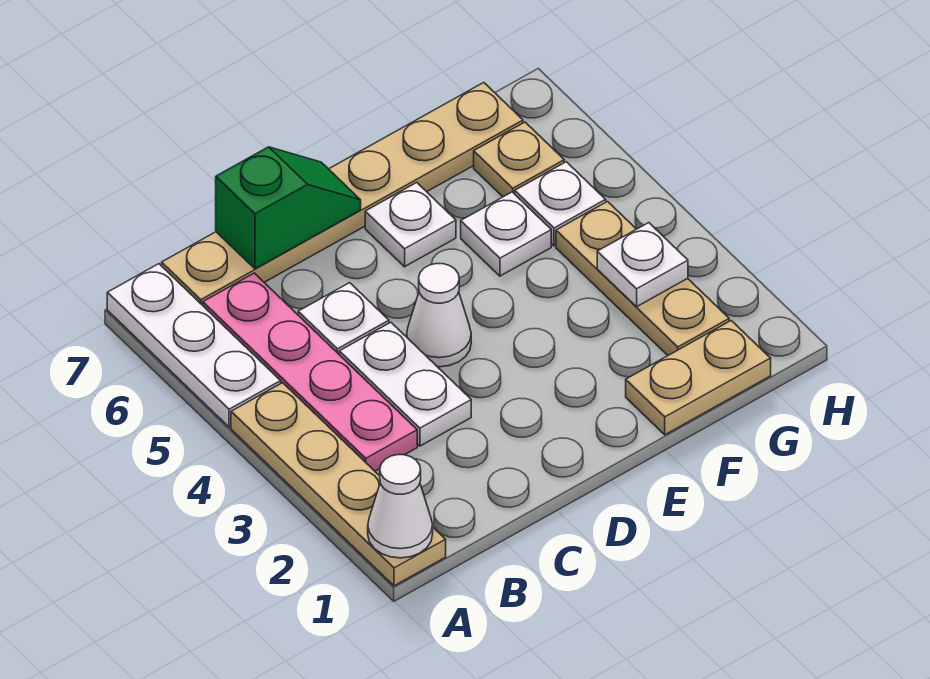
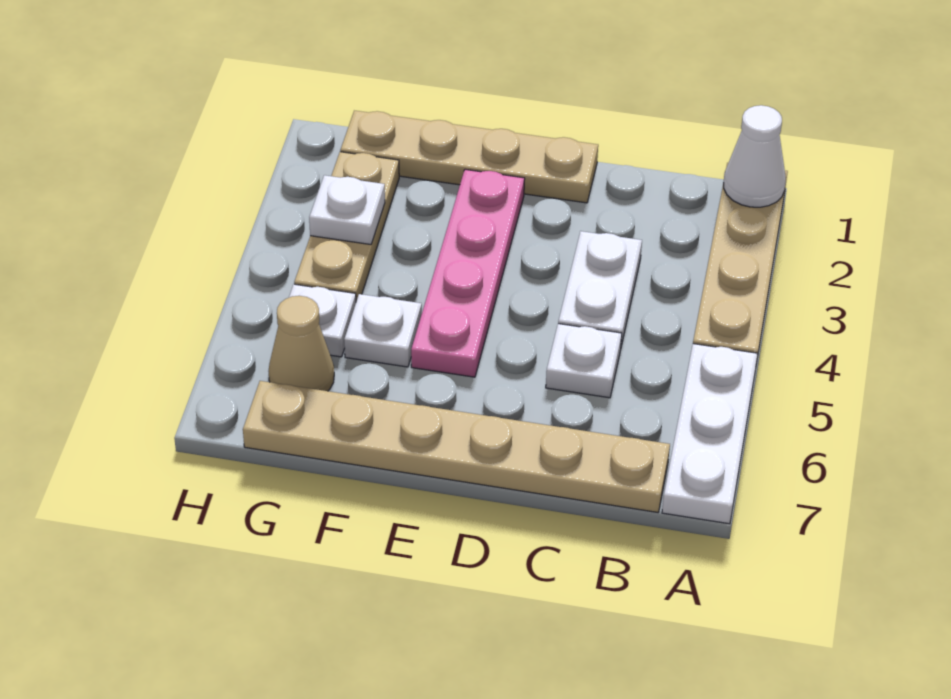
pink 1x4 plate [203,273,417,471] -> pink 1x4 plate moved to [411,169,525,377]
green 1x2 slope [216,147,361,269] -> none
white 1x1 cone [407,264,471,367] -> none
white 1x1 plate [365,183,456,267] -> none
tan 1x2 plate [626,321,771,435] -> tan 1x4 plate [340,111,598,203]
tan 1x1 plate [474,122,564,197] -> tan 1x1 cone [268,296,334,391]

